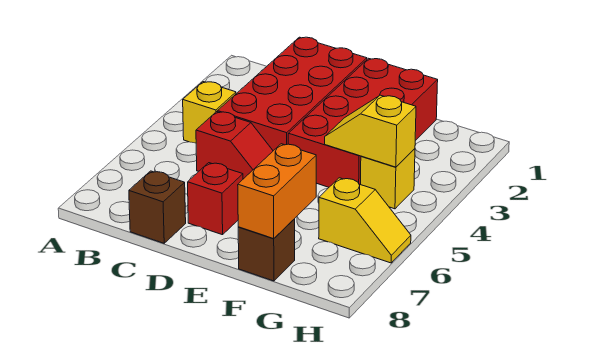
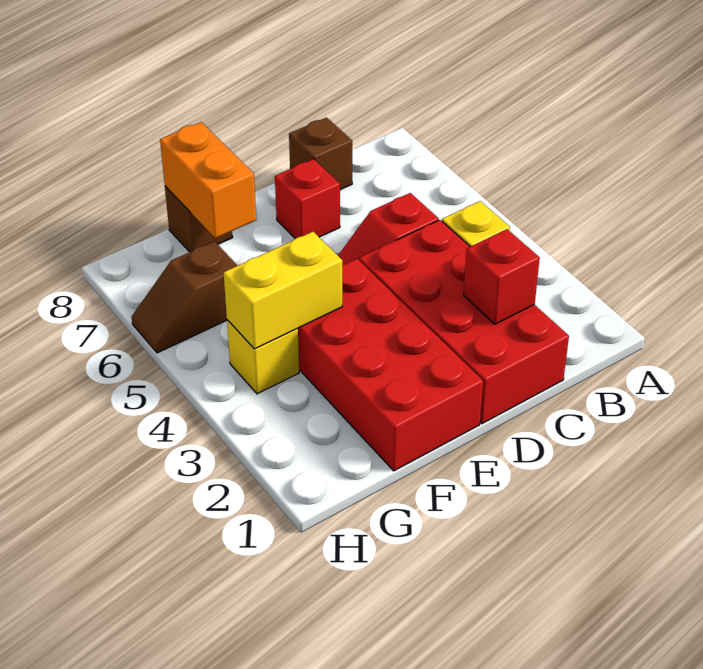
none -> red 1x1 brick [464,229,540,324]
yellow 1x2 slope [325,95,416,167] -> yellow 1x2 brick [224,232,342,349]
yellow 1x2 slope [319,178,411,263] -> brown 1x2 slope [132,241,238,353]

